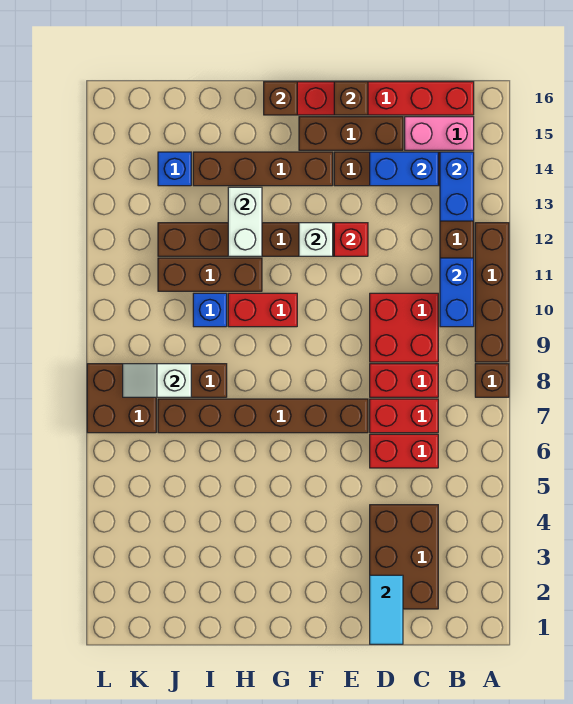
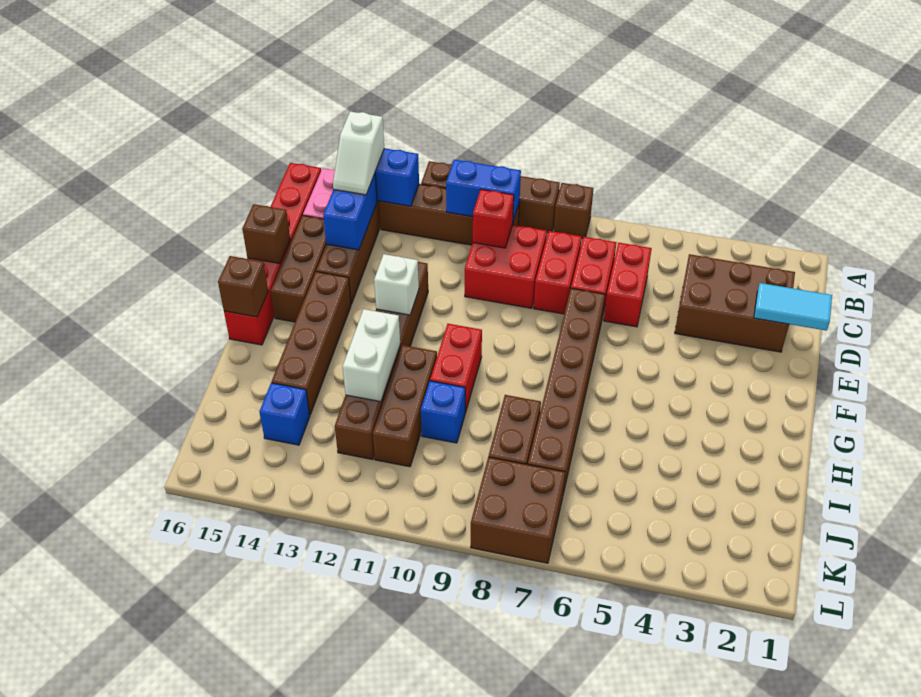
red 1x1 brick [334,223,368,256] -> red 1x1 brick moved to [473,189,514,248]
white 1x2 brick [228,187,262,256] -> white 1x2 brick turned to [343,309,400,402]
white 1x2 slope [123,364,191,397] -> white 1x2 slope moved to [333,112,384,195]

